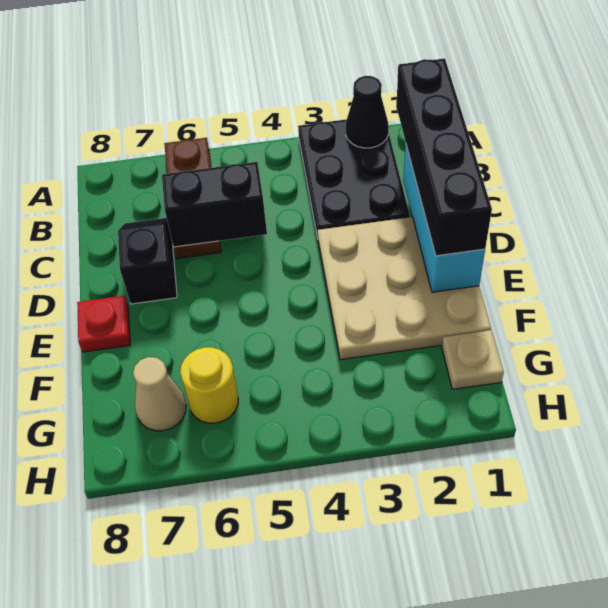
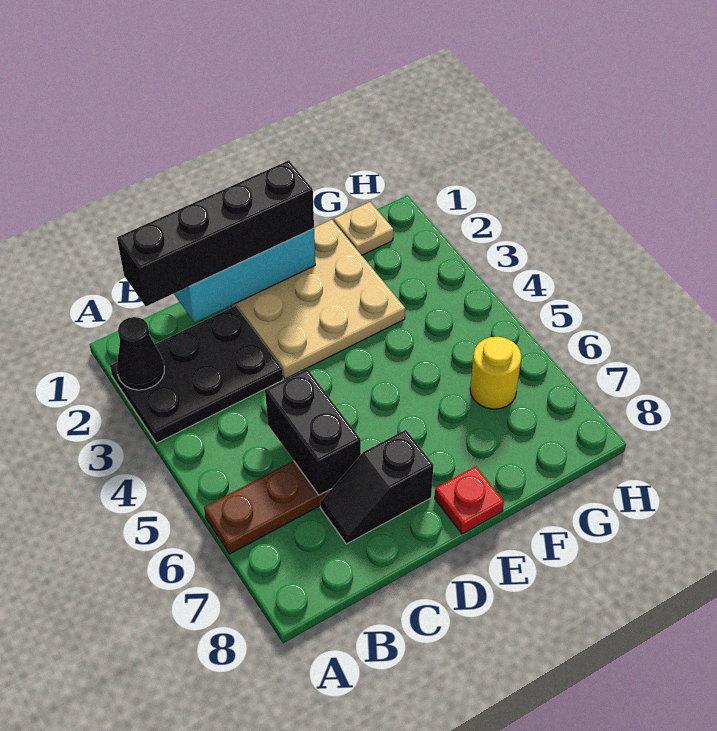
tan 1x1 cone [133,357,186,431] -> none

